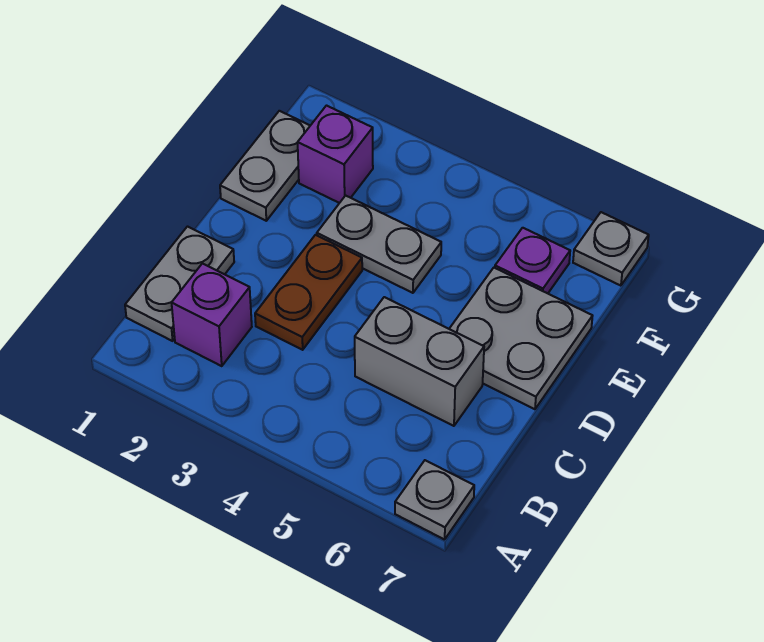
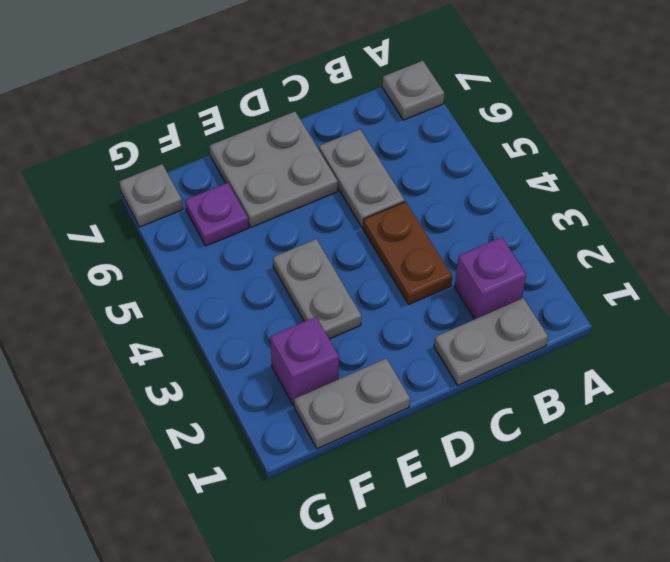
brown 1x2 plate [255,235,362,350] -> brown 1x2 plate turned to [363,202,452,304]
grey 1x2 brick [355,297,484,426] -> grey 1x2 plate [319,129,405,228]

